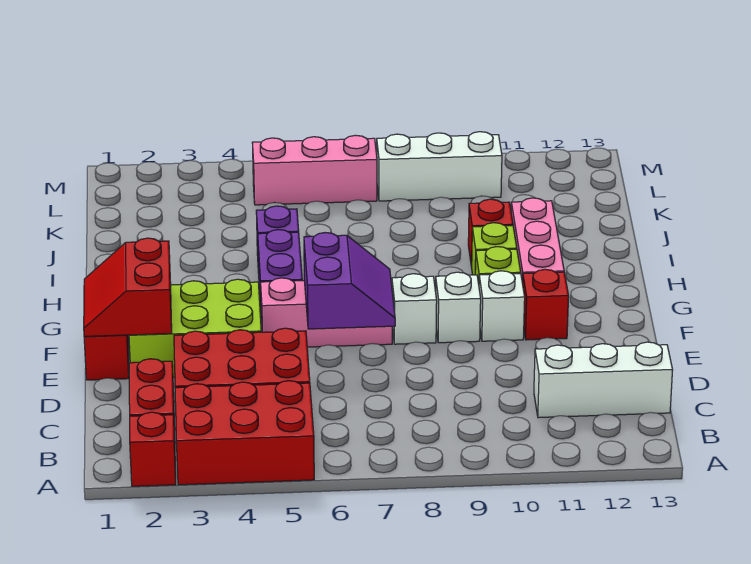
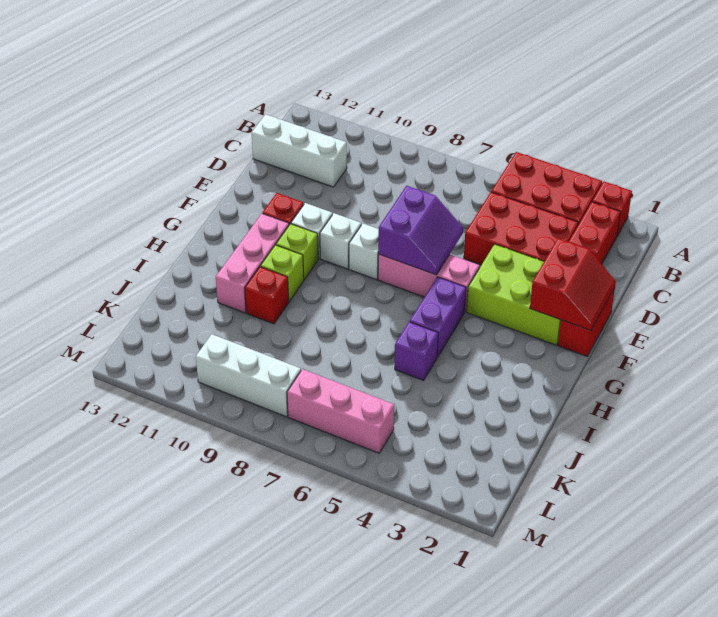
purple 2x2 slope [304,233,395,329] -> purple 2x2 slope turned to [378,186,463,275]

